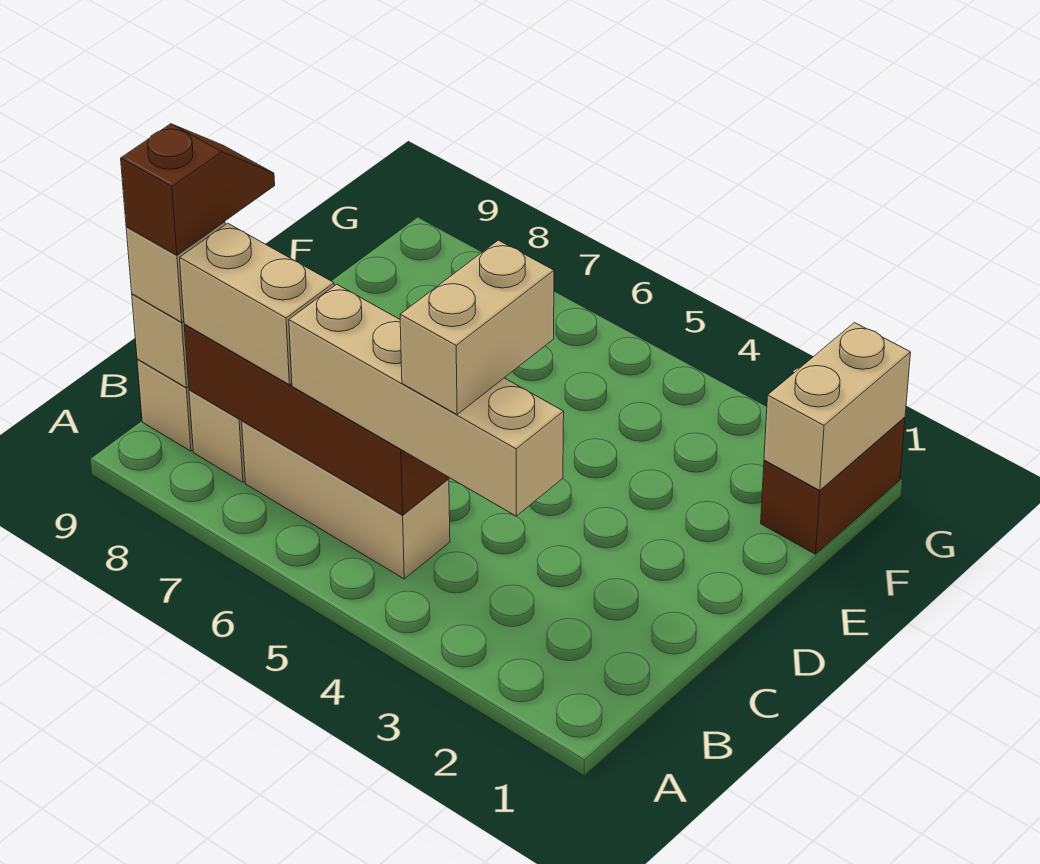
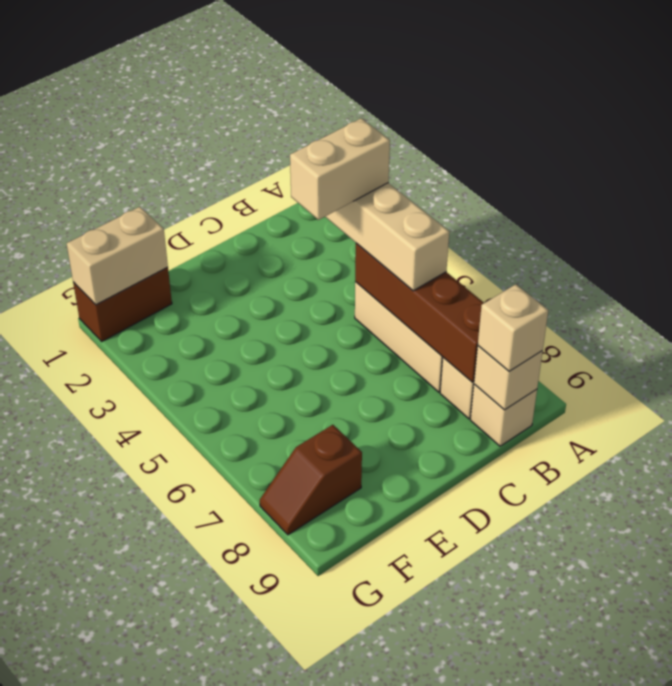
tan 1x2 brick [180,223,334,385] -> none
brown 1x2 slope [121,124,275,255] -> brown 1x2 slope moved to [260,425,362,535]

